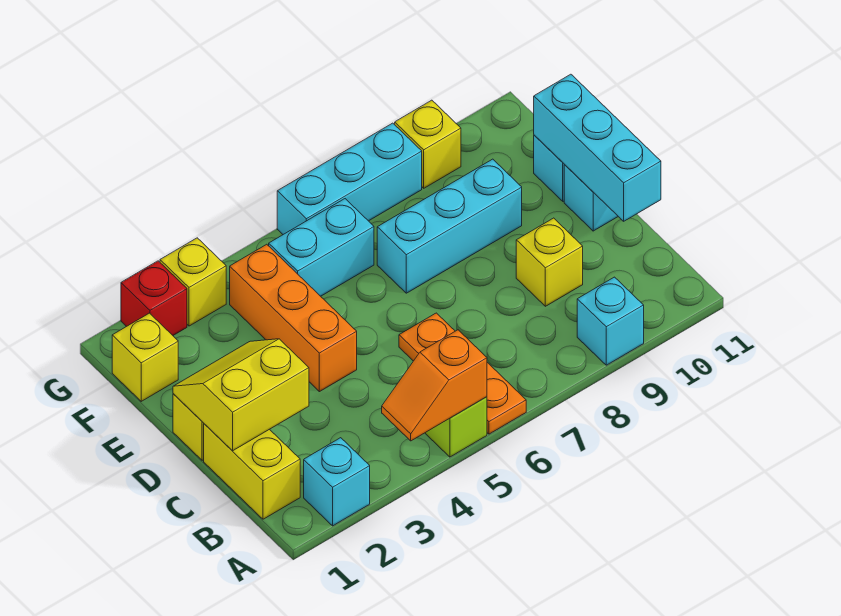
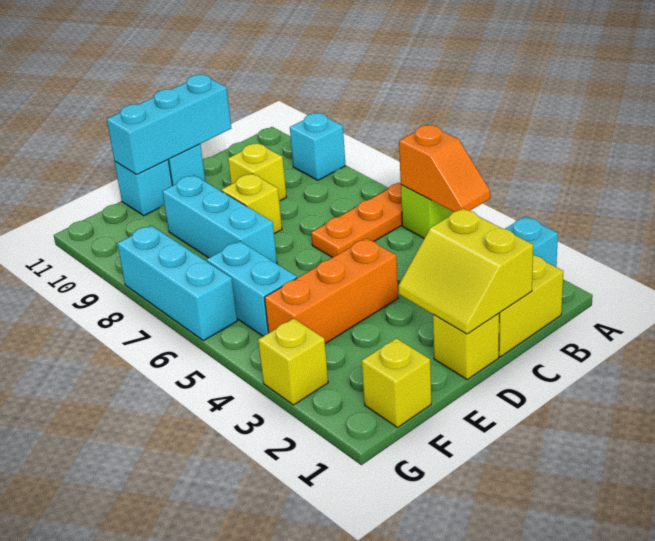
red 1x1 brick [121,261,187,335] -> none
yellow 1x1 brick [395,100,461,188] -> yellow 1x1 brick moved to [221,174,282,234]

